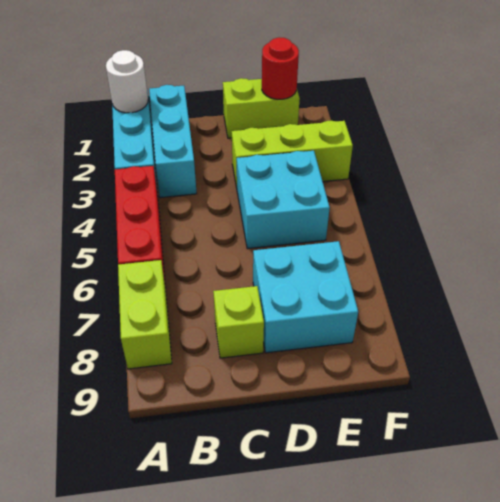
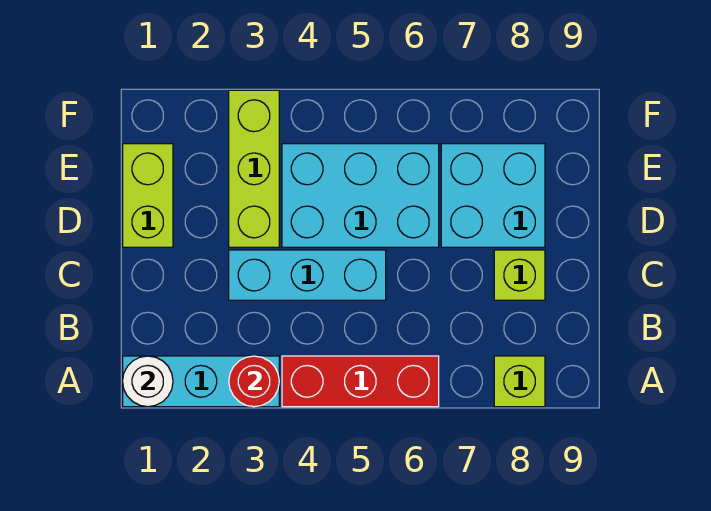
lime 1x2 brick [118,260,172,369] -> lime 1x1 brick [494,356,545,407]
cyan 1x3 brick [149,85,197,198] -> cyan 1x3 brick moved to [229,250,386,300]
cyan 2x2 brick [236,151,330,249] -> cyan 2x3 brick [282,144,439,247]
red 1x1 round brick [262,38,299,99] -> red 1x1 round brick moved to [229,356,279,407]

